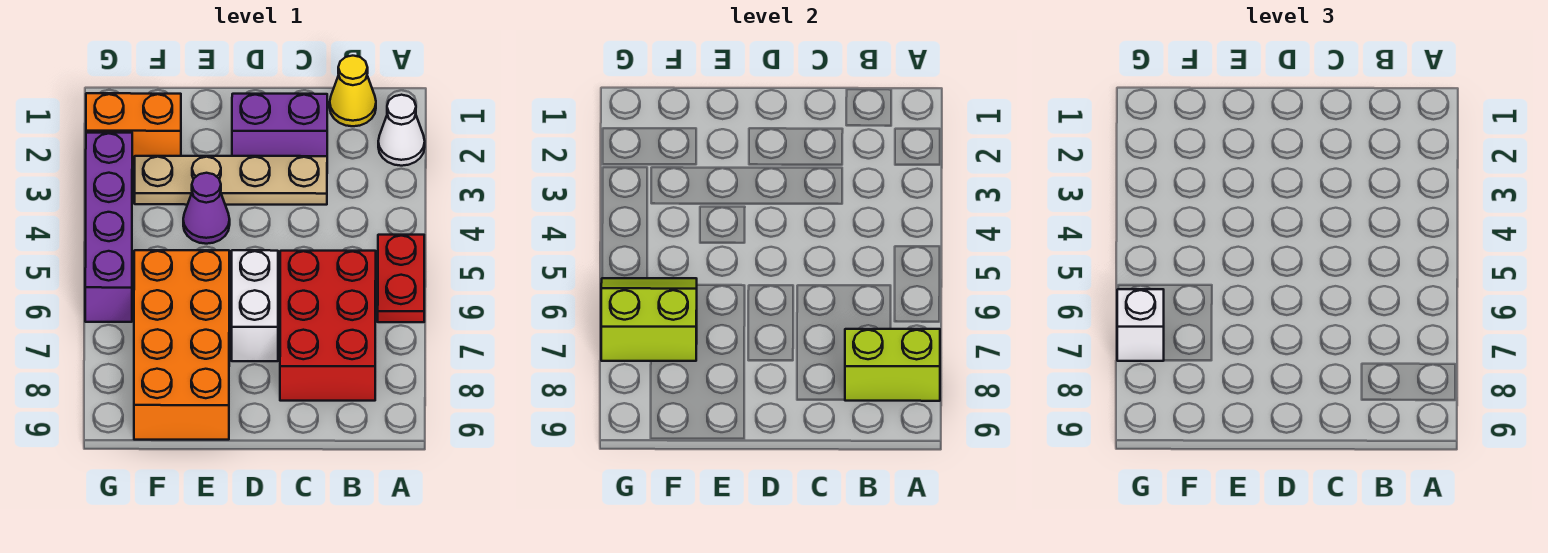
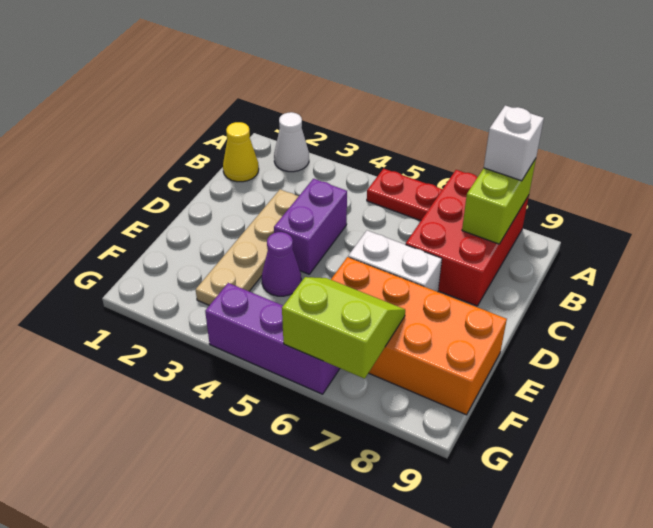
red 2x3 brick [280,251,376,401] -> red 2x3 brick turned to [406,170,529,306]
purple 1x2 brick [232,94,327,156] -> purple 1x2 brick moved to [274,179,347,274]
orange 1x2 brick [86,93,181,165] -> none
lime 2x2 slope [601,278,697,361] -> lime 2x2 slope turned to [282,277,405,379]
purple 1x4 brick [85,133,132,322] -> purple 1x3 brick [205,283,340,394]
white 1x1 brick [1117,289,1164,361] -> white 1x1 brick moved to [484,106,544,181]

